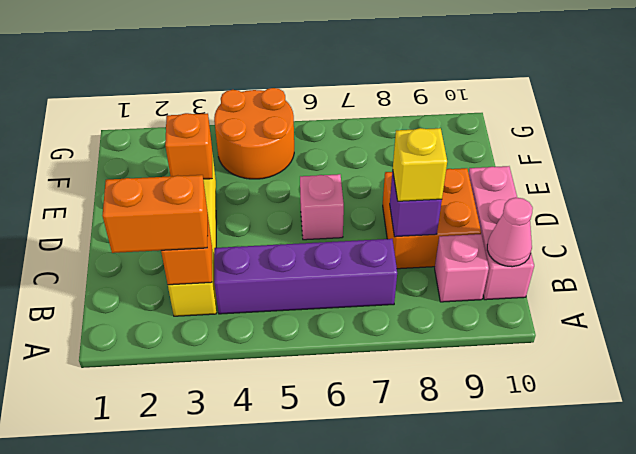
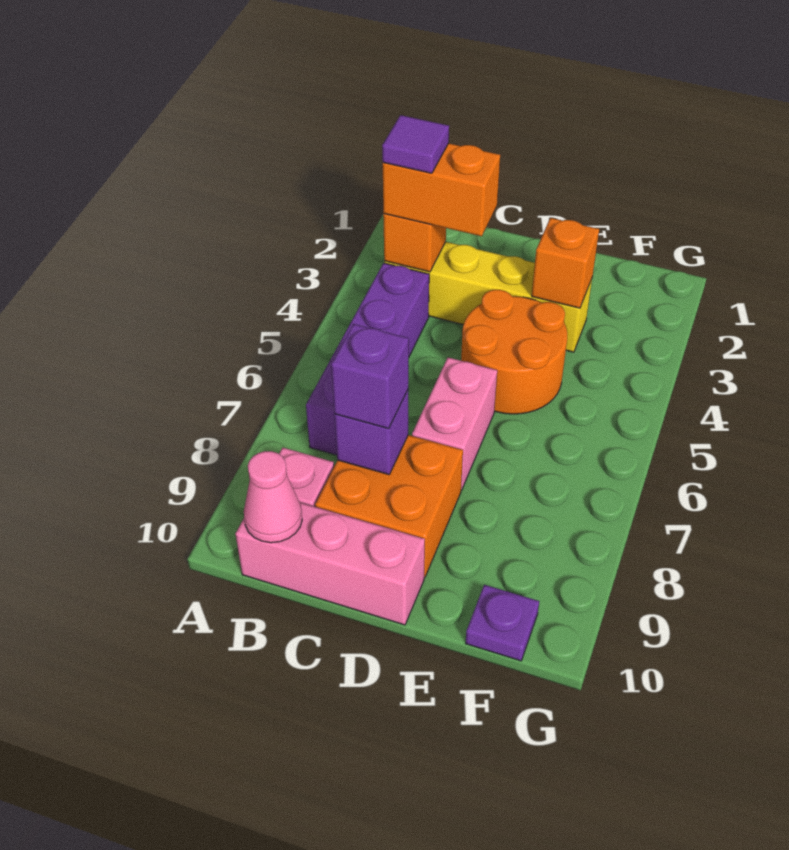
orange 1x2 brick [102,175,208,253] -> orange 1x2 brick turned to [383,143,500,236]
none -> purple 1x1 tile [382,115,449,173]
yellow 1x1 brick [393,128,447,201] -> purple 1x1 brick [331,324,409,429]
pink 1x1 brick [300,174,344,240] -> pink 1x2 brick [412,358,497,490]
orange 2x2 round brick [214,88,294,179] -> orange 2x2 round brick moved to [461,290,567,414]
none -> purple 1x1 plate [466,585,539,661]

